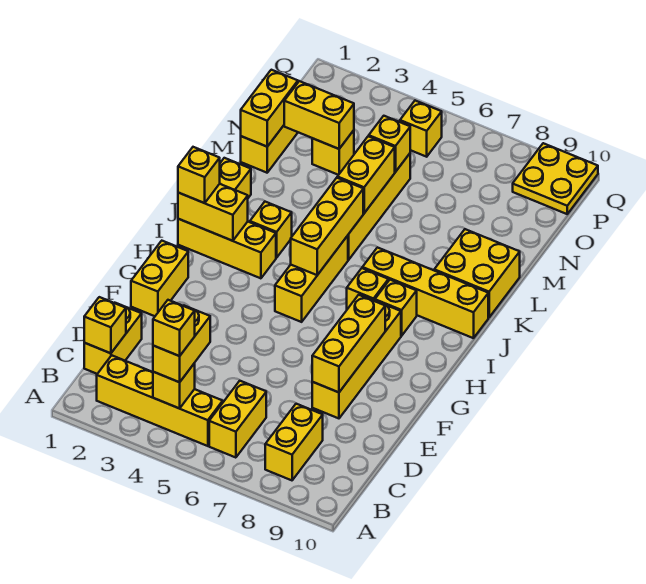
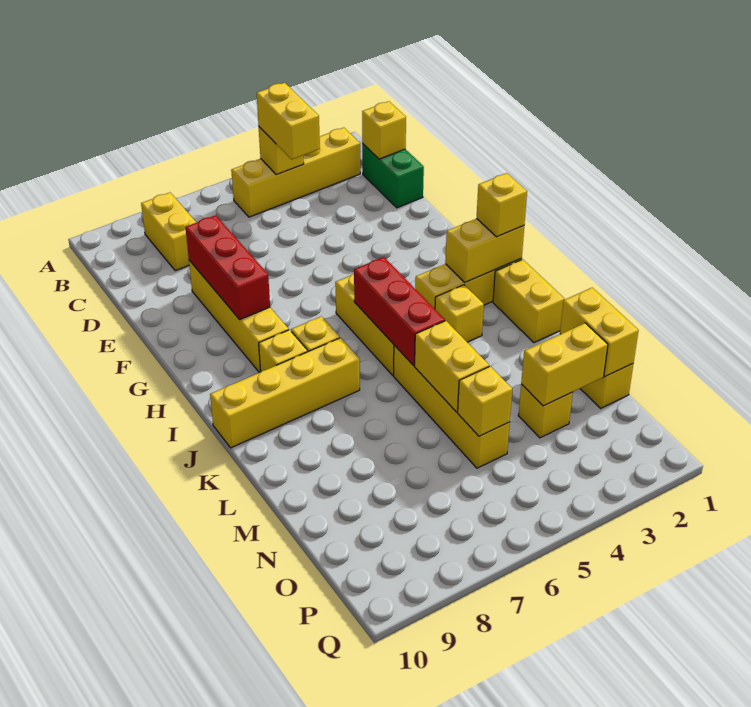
yellow 1x1 brick [153,300,195,356] -> none
yellow 1x2 brick [209,381,266,458] -> none
yellow 1x2 brick [84,303,142,374] -> green 1x2 brick [362,144,424,208]
yellow 1x3 brick [312,295,385,392] -> red 1x3 brick [185,215,270,320]
yellow 1x2 brick [131,241,188,316] -> none
yellow 1x3 brick [291,178,363,275] -> red 1x3 brick [354,257,445,366]
yellow 2x2 brick [434,229,520,317] -> none
yellow 1x1 brick [400,101,442,157] -> none
yellow 2x2 plate [513,143,598,214] -> none

